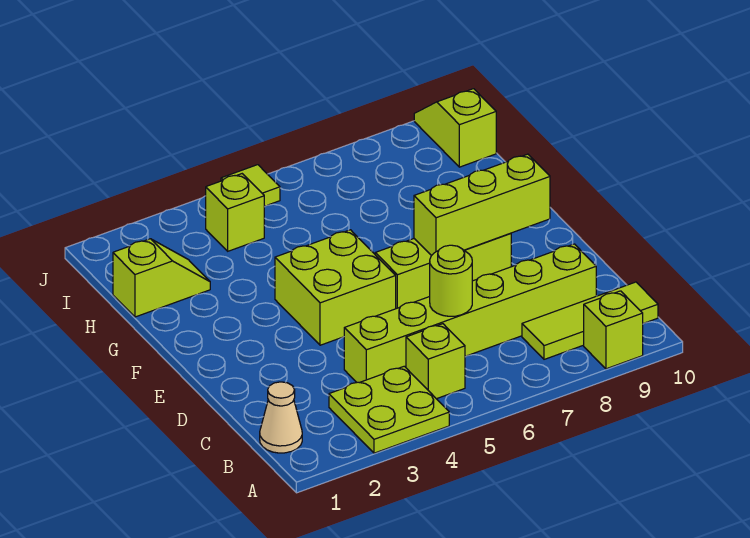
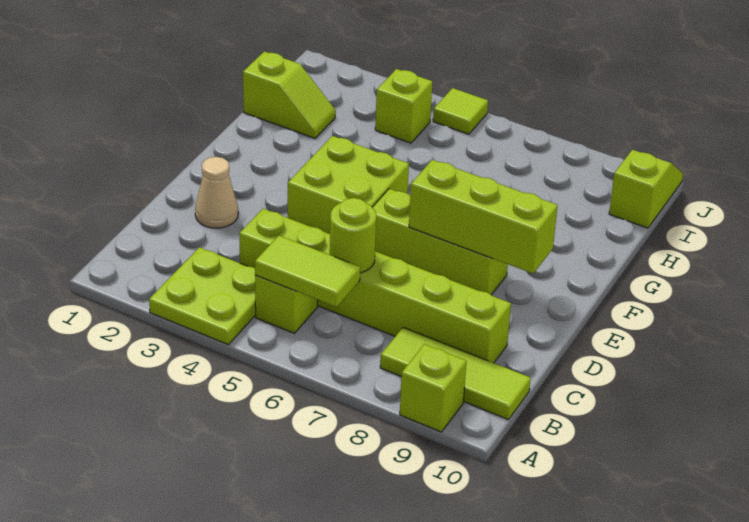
tan 1x1 cone [260,382,302,453] -> tan 1x1 cone moved to [195,157,238,228]
none -> lime 1x2 tile [255,236,360,307]

